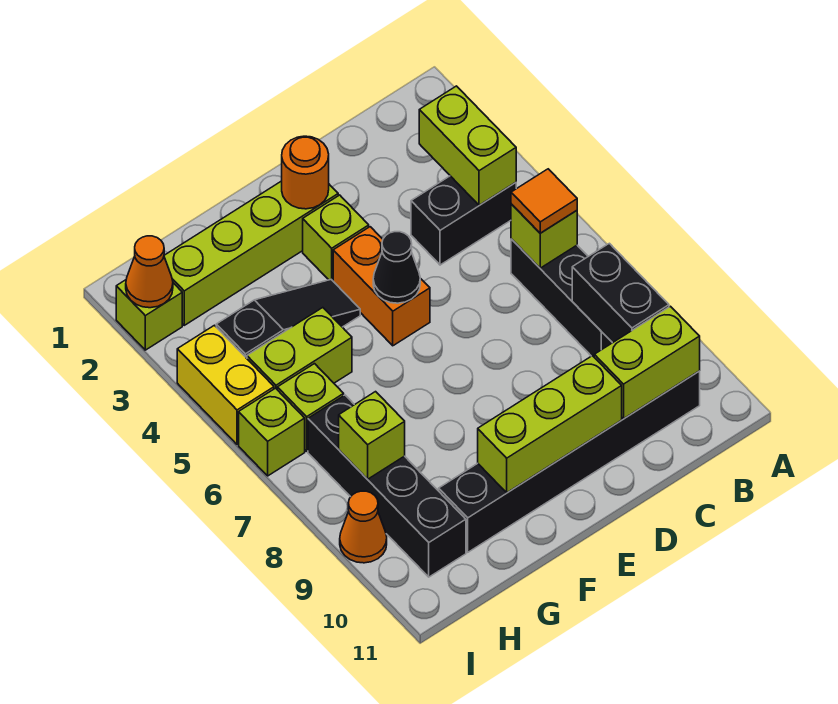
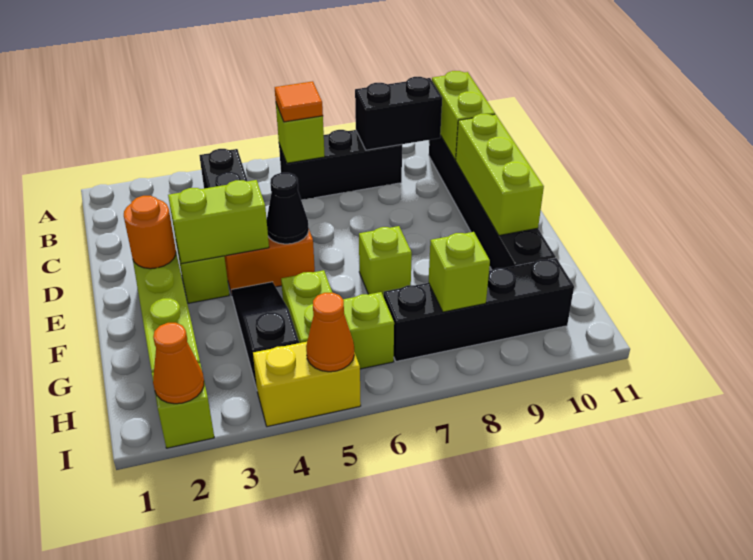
lime 1x2 brick [419,86,516,205] -> lime 1x2 brick moved to [168,180,269,264]
lime 1x1 brick [239,388,305,476] -> lime 1x1 brick moved to [359,226,412,296]
orange 1x1 cone [340,491,387,563] -> orange 1x1 cone moved to [306,293,354,372]

